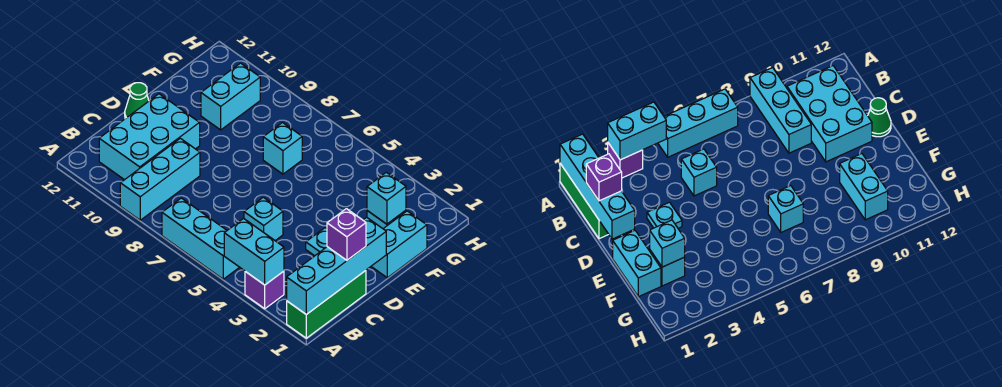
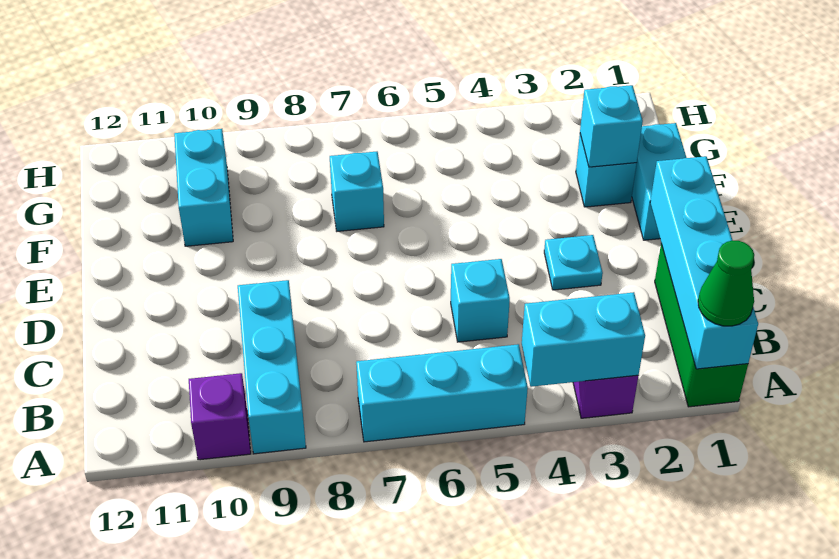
cyan 2x3 brick [99,94,200,180] -> none
purple 1x1 brick [327,209,366,260] -> purple 1x1 brick moved to [189,373,251,460]
green 1x1 cone [125,83,149,119] -> green 1x1 cone moved to [698,240,754,326]

